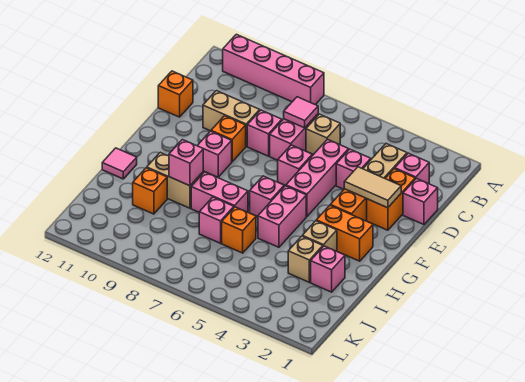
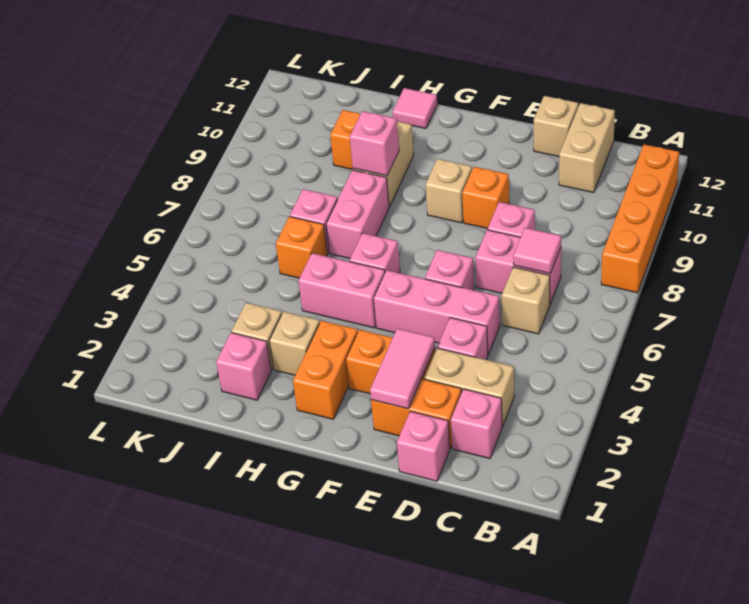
pink 1x4 brick [223,34,324,105] -> orange 1x4 brick [601,144,679,293]
tan 1x2 brick [203,91,260,146] -> tan 1x2 brick moved to [559,103,615,193]
orange 1x1 brick [158,71,193,117] -> tan 1x1 brick [534,96,578,157]
tan 1x2 tile [344,167,401,208] -> pink 1x2 tile [370,328,435,409]
pink 1x1 brick [197,131,232,177] -> tan 1x1 brick [425,159,472,223]

